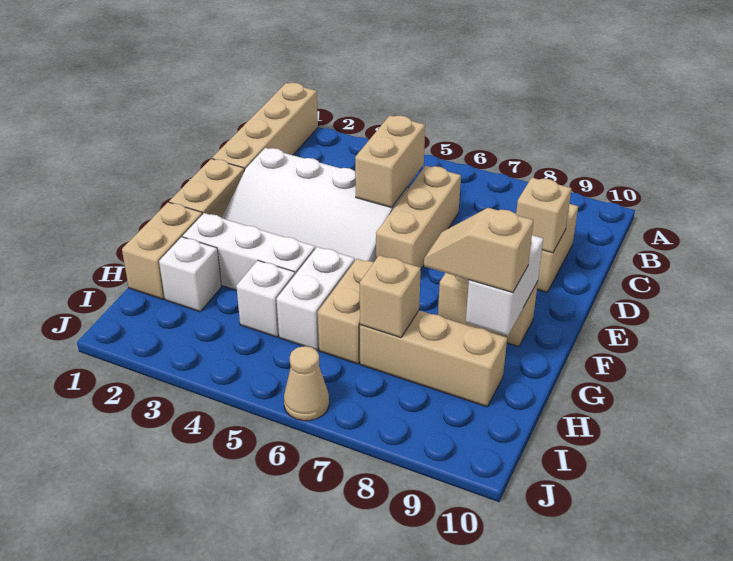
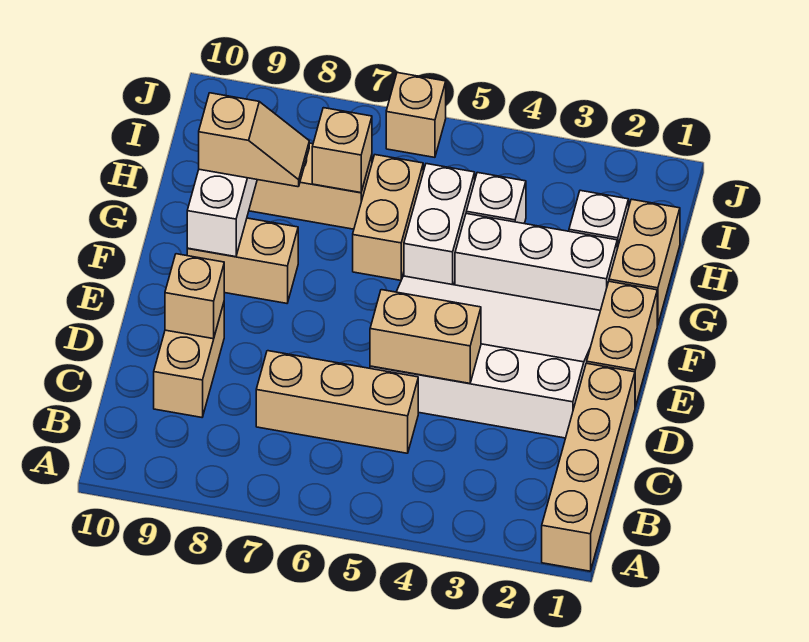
tan 1x2 brick [355,115,425,208] -> tan 1x2 brick turned to [370,290,481,384]
tan 1x3 brick [376,166,461,269] -> tan 1x3 brick turned to [256,351,418,453]
tan 1x1 cone [284,346,329,421] -> tan 1x1 brick [386,73,446,157]

